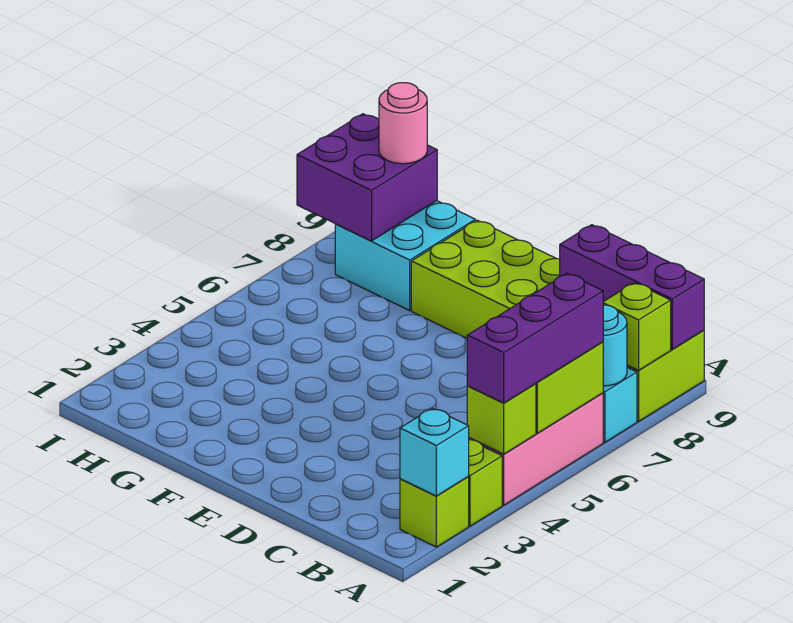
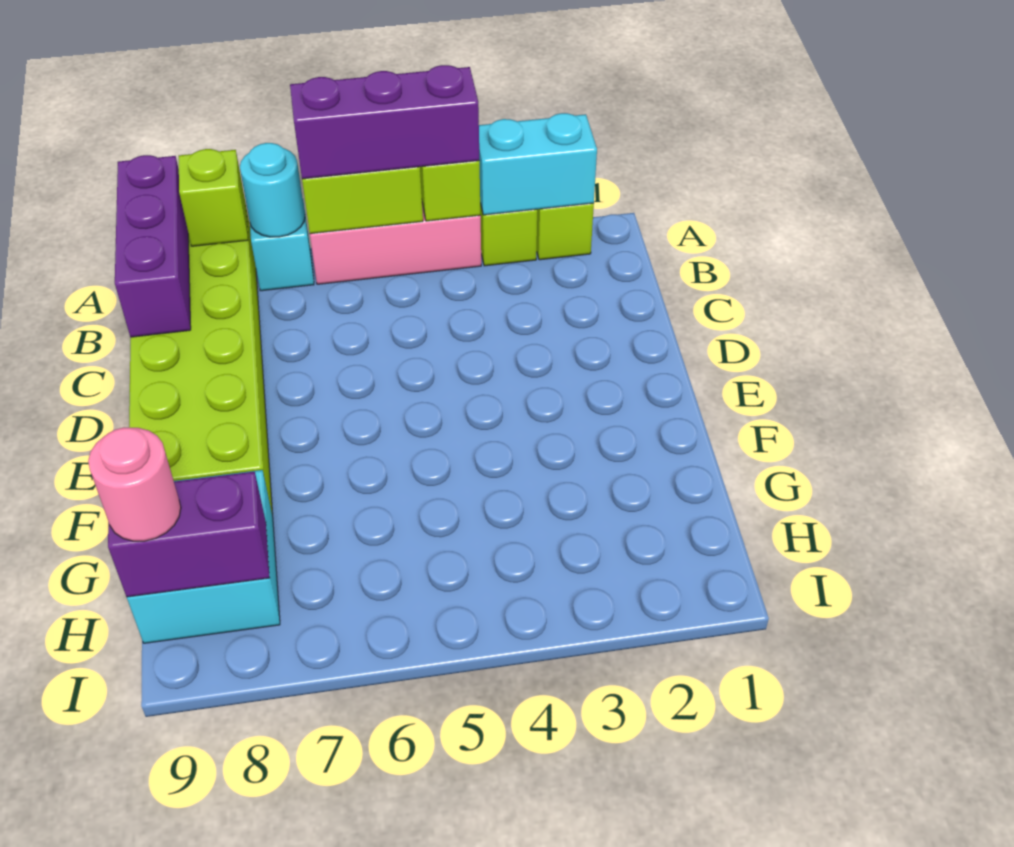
cyan 1x1 brick [400,408,469,496] -> cyan 1x2 brick [479,113,597,215]
purple 2x2 brick [297,114,437,241] -> purple 1x2 brick [108,472,269,597]

